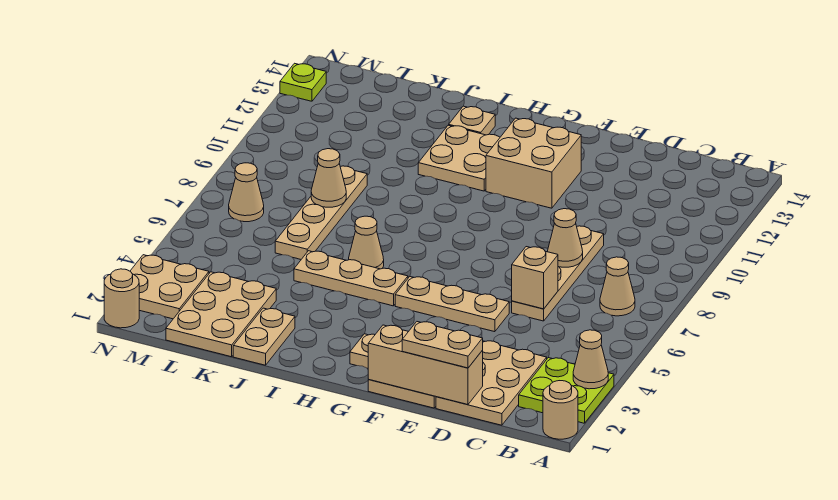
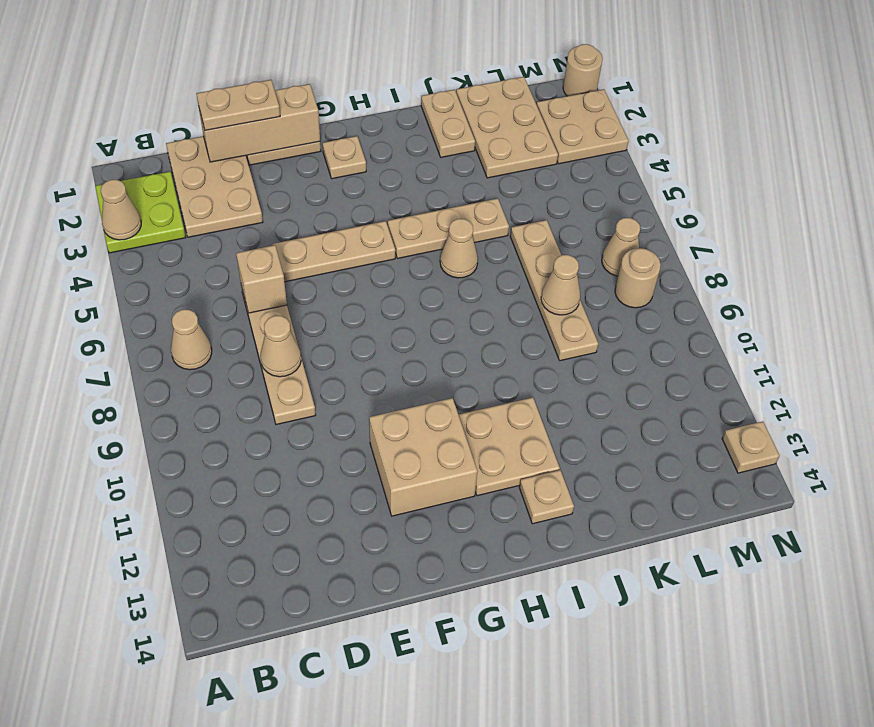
tan 1x1 round brick [543,381,578,439] -> tan 1x1 round brick moved to [615,248,661,308]
lime 1x1 plate [280,63,326,101] -> tan 1x1 plate [722,421,780,473]

